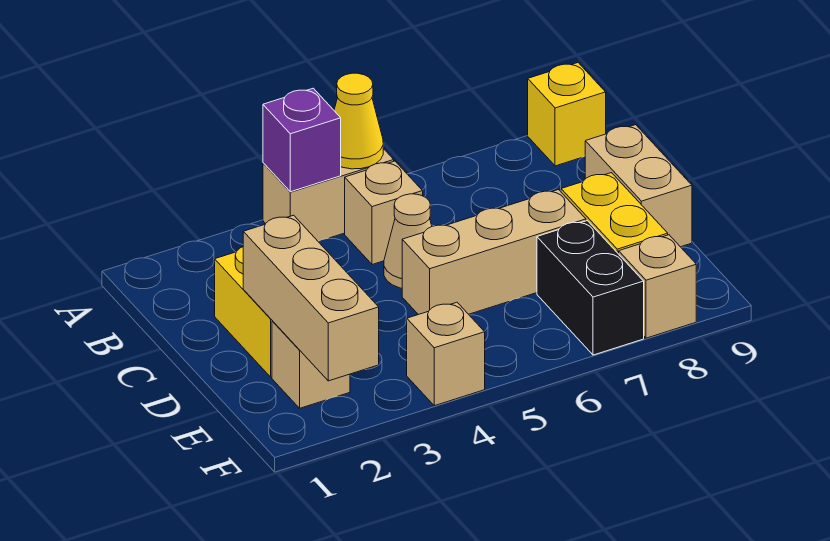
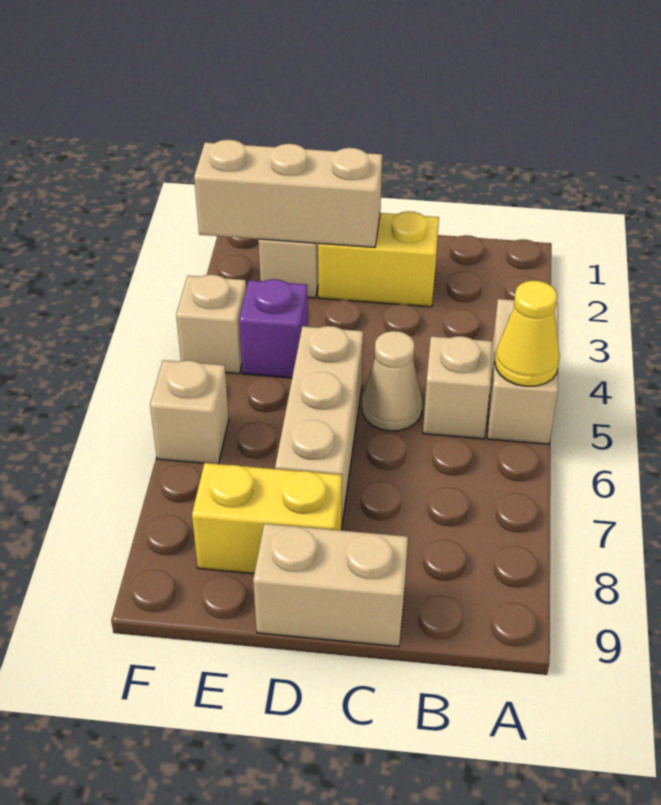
purple 1x1 brick [263,88,341,192] -> purple 1x1 brick moved to [239,279,308,378]
yellow 1x1 brick [528,63,606,166] -> none
black 1x2 brick [537,221,644,355] -> none
tan 1x1 brick [619,235,696,338] -> tan 1x1 brick moved to [150,360,229,464]

